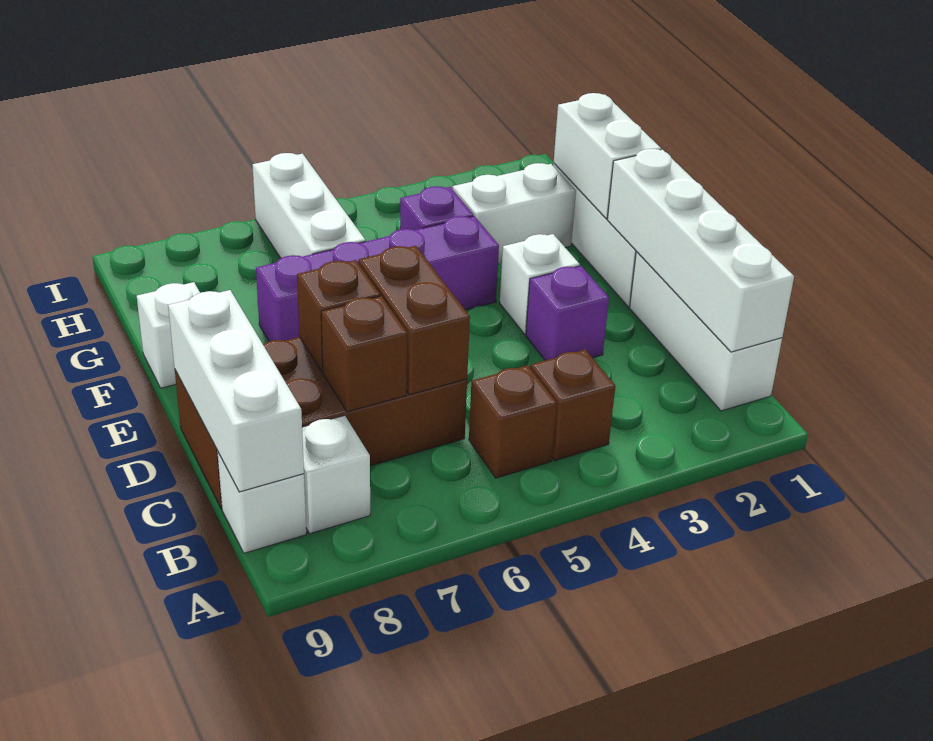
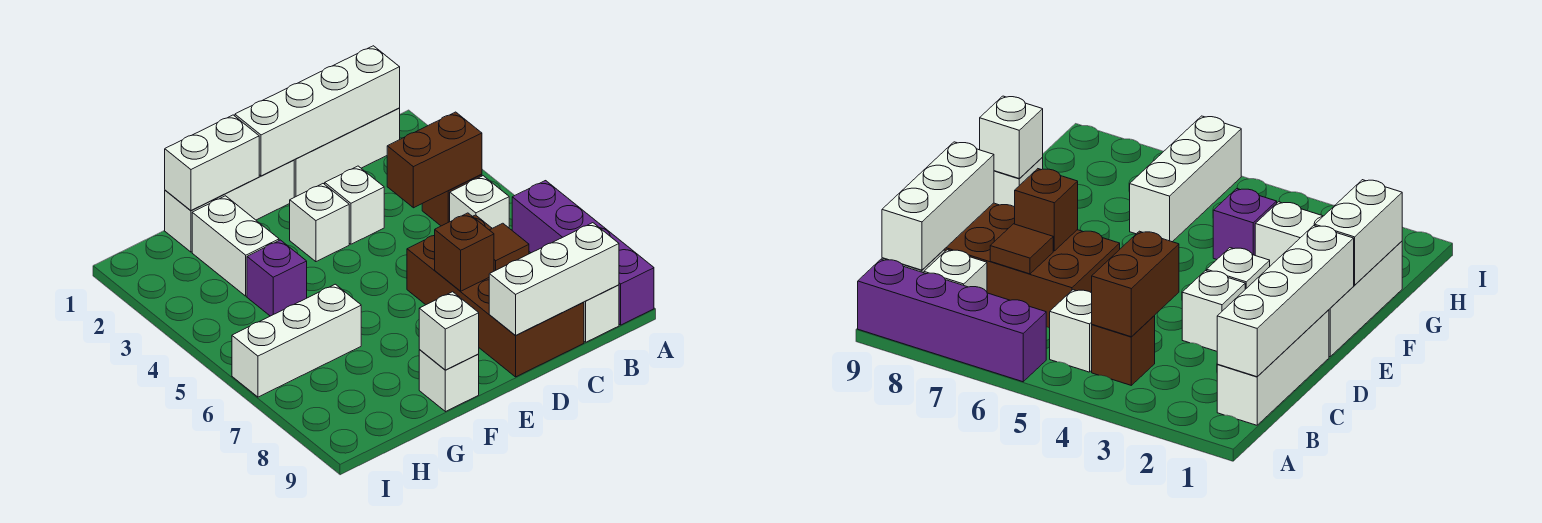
brown 1x1 brick [469,365,557,478] -> white 1x1 brick [450,176,509,228]
brown 1x2 brick [359,246,470,395] -> brown 1x2 brick moved to [387,112,482,208]
brown 1x1 brick [321,296,407,412] -> brown 1x1 tile [490,223,529,271]
purple 1x1 brick [526,266,609,360] -> white 1x1 brick [325,166,384,244]
purple 1x4 brick [256,216,499,341] -> purple 1x4 brick moved to [512,181,654,325]
none -> white 1x1 brick [419,292,479,370]

